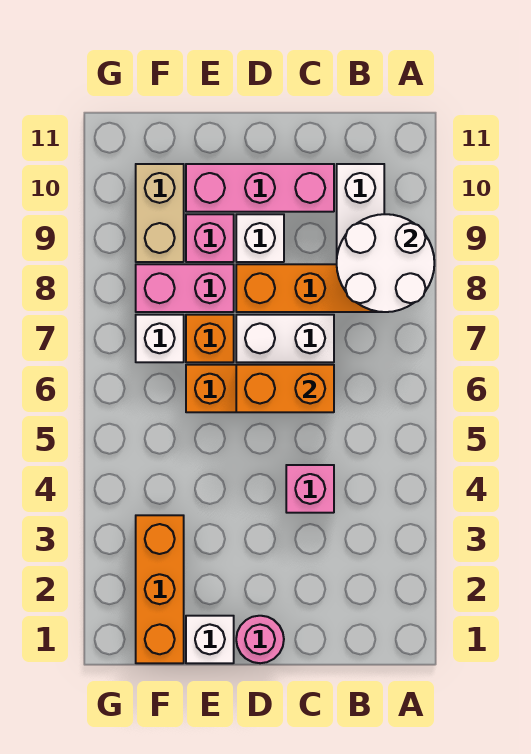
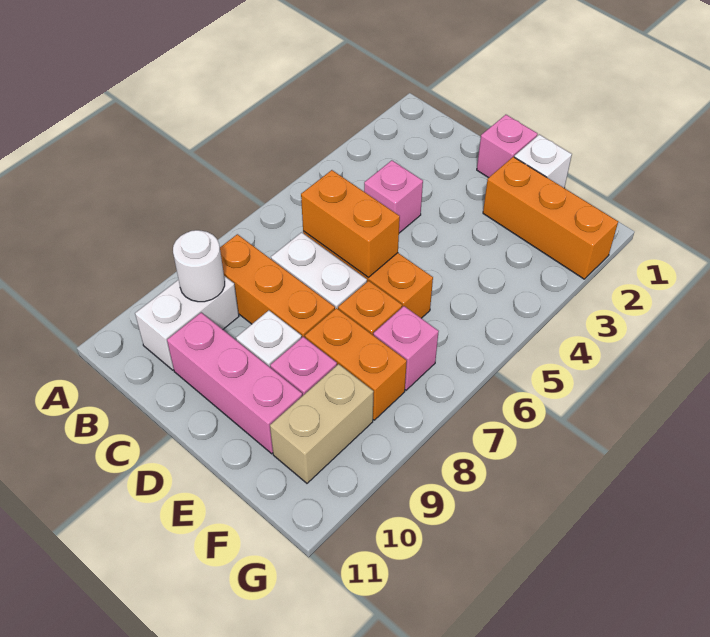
white 2x2 round brick [337,214,434,312] -> white 1x1 round brick [173,230,225,302]
pink 1x1 round brick [236,616,284,663] -> pink 1x1 brick [477,115,537,178]
pink 1x2 brick [136,264,234,312] -> orange 1x2 brick [305,308,407,420]
orange 1x3 brick [136,515,184,663] -> orange 1x3 brick turned to [483,157,618,279]
white 1x1 brick [136,315,184,362] -> pink 1x1 brick [373,306,439,390]

